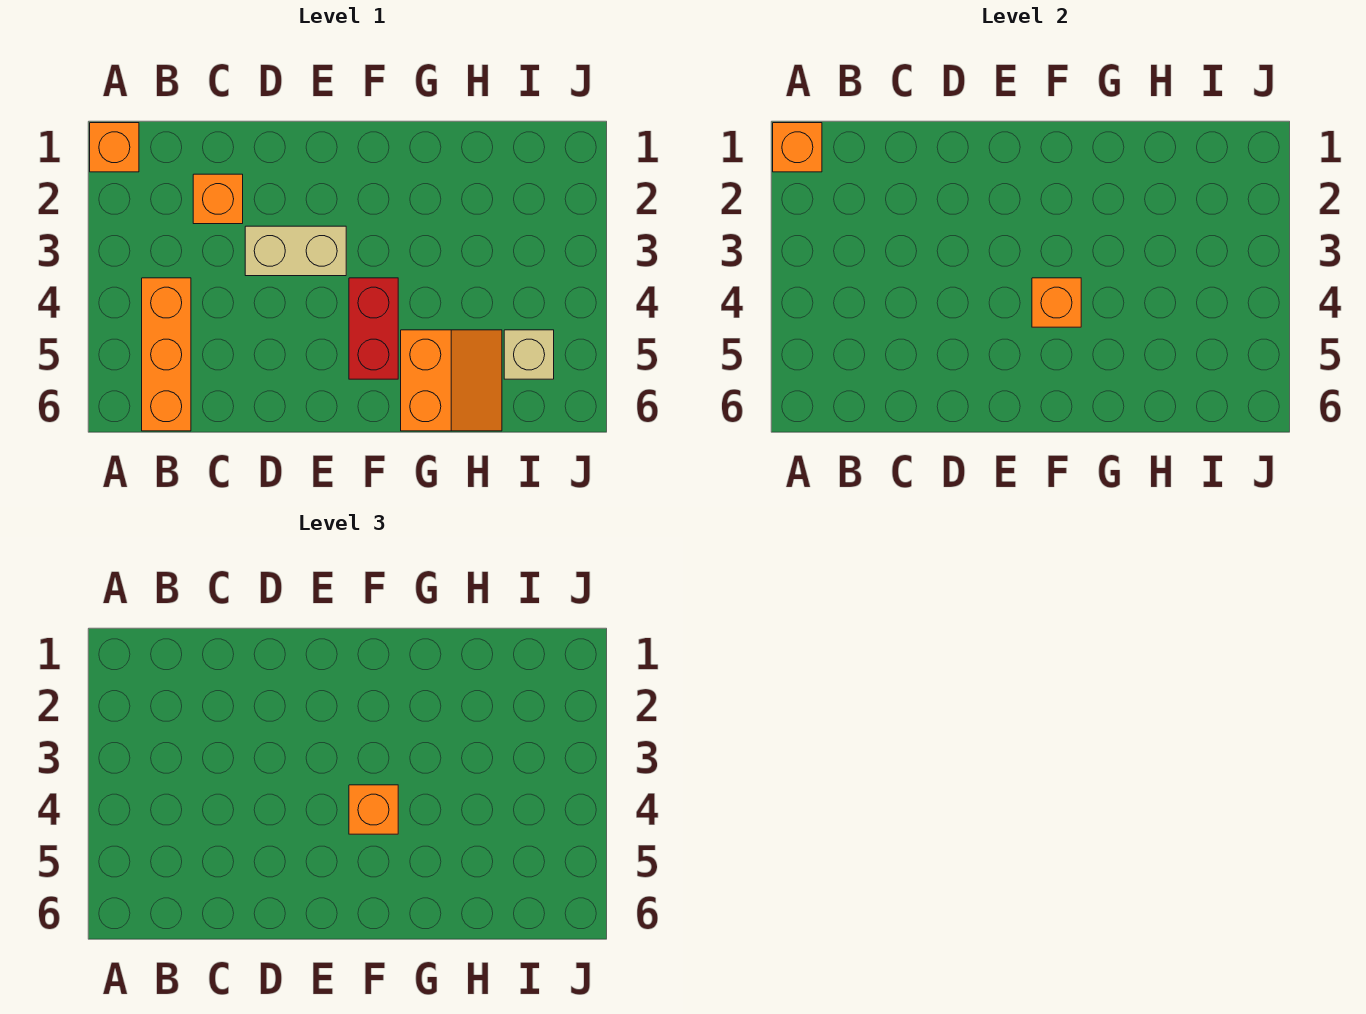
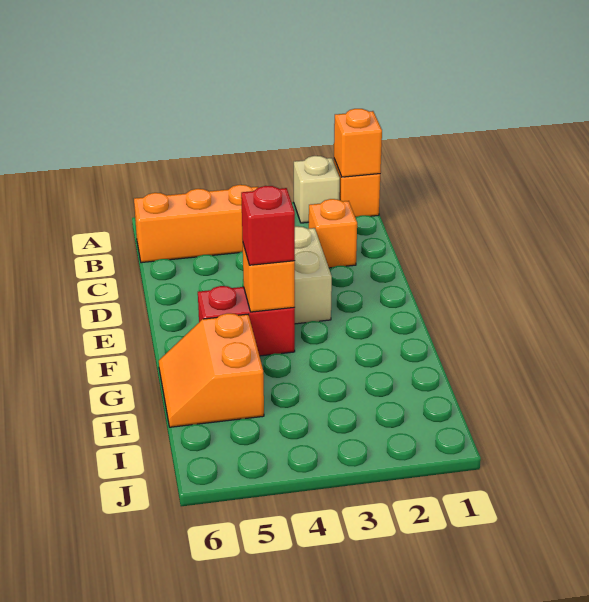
orange 1x1 brick [349,785,398,834] -> red 1x1 brick [241,186,295,265]
orange 2x2 slope [401,330,502,431] -> orange 2x2 slope turned to [159,313,264,427]
tan 1x1 brick [504,330,554,379] -> tan 1x1 brick moved to [294,156,340,223]

